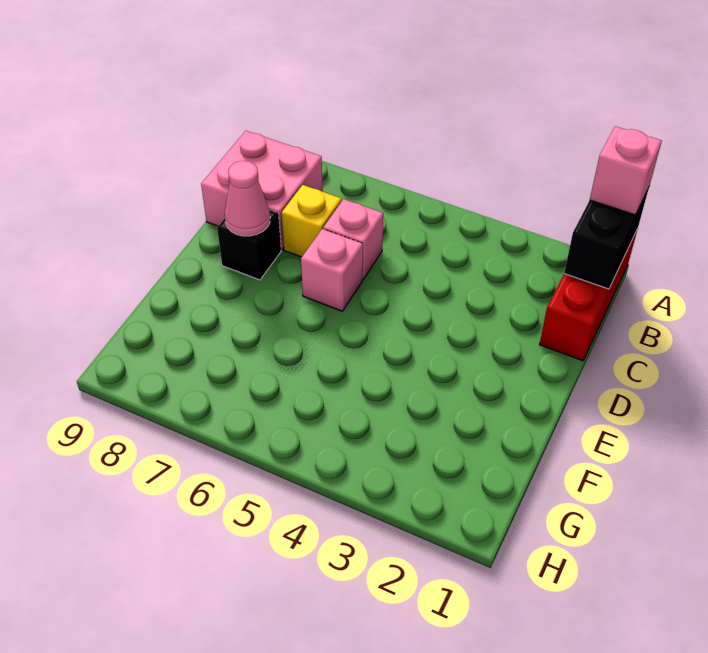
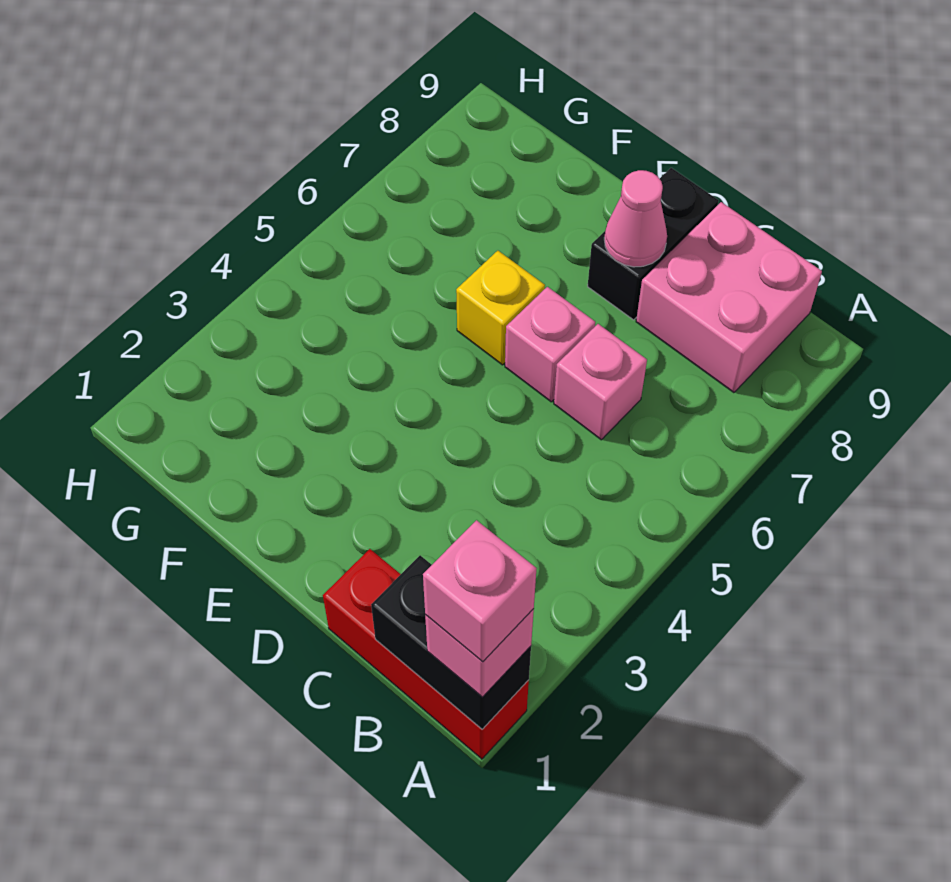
none -> pink 1x1 brick [423,520,537,662]
yellow 1x1 brick [282,185,341,257] -> yellow 1x1 brick moved to [456,251,545,365]
black 1x1 brick [217,210,281,280] -> black 1x2 brick [588,168,719,320]

